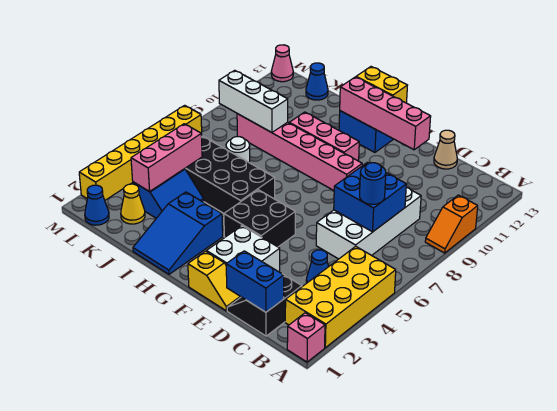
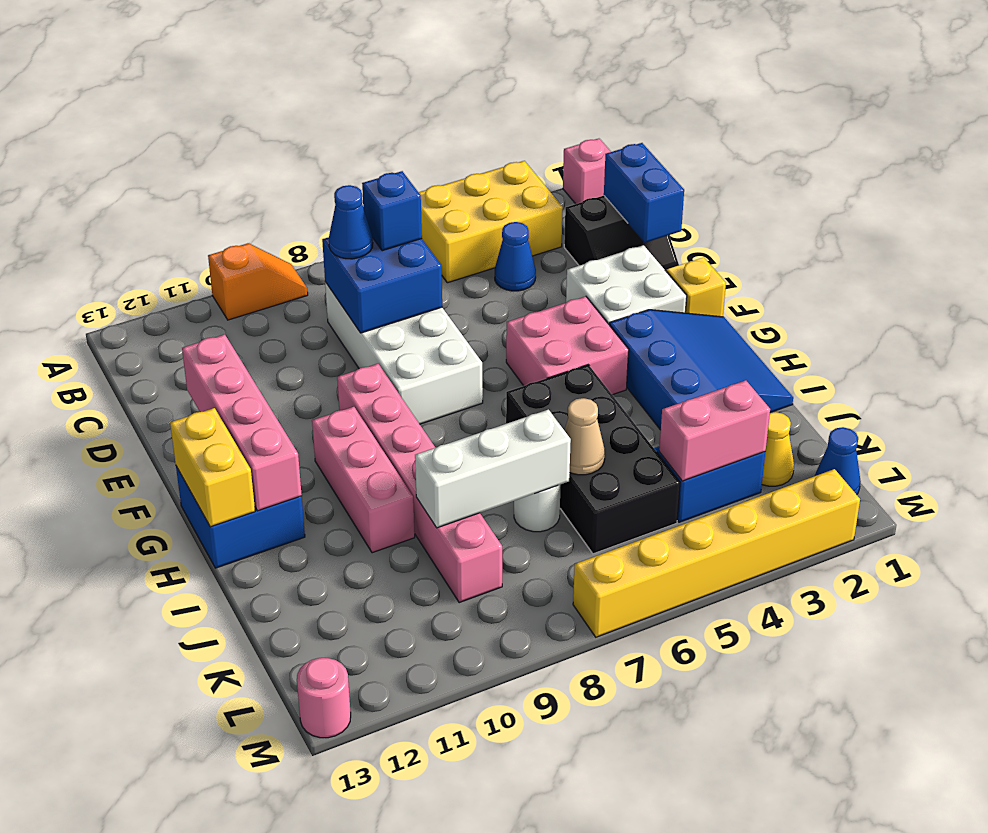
yellow 2x4 brick [285,246,396,348] -> yellow 2x3 brick [419,161,563,283]
white 2x4 brick [316,187,421,259] -> white 2x4 brick turned to [325,282,483,424]
blue 1x1 round brick [360,163,386,204] -> blue 1x1 brick [362,171,422,251]
tan 1x1 cone [434,130,457,169] -> tan 1x1 cone moved to [564,398,605,475]
black 2x2 brick [224,190,295,247] -> pink 2x2 brick [506,296,629,395]
blue 2x3 slope [133,192,223,274] -> blue 3x3 slope [609,310,793,430]
white 1x3 brick [219,70,288,133] -> white 1x3 brick turned to [415,410,571,528]
pink 1x3 brick [131,124,202,192] -> pink 1x2 brick [659,380,770,481]
blue 1x1 cone [306,63,328,100] -> blue 1x1 cone moved to [329,185,373,259]
pink 1x1 cone [271,45,293,82] -> pink 1x1 round brick [297,658,351,738]

